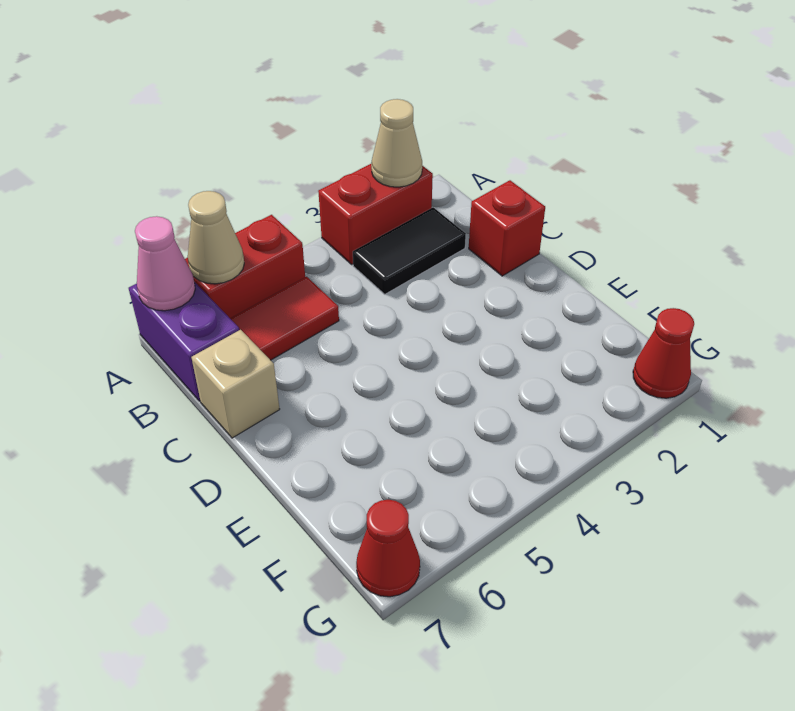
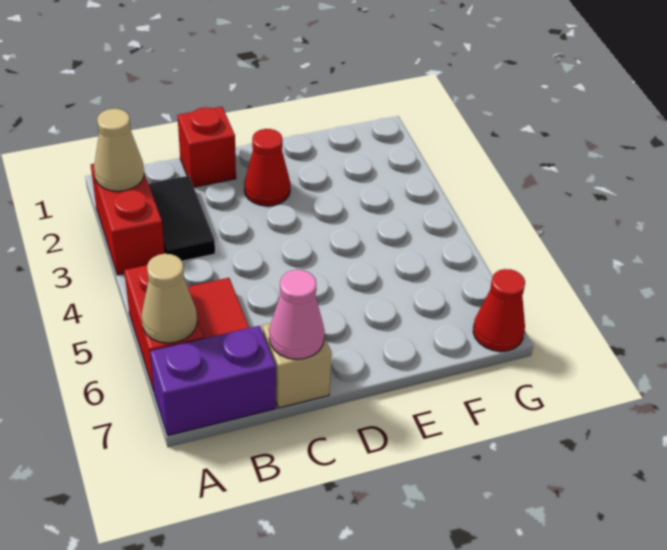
pink 1x1 cone [135,216,195,311] -> pink 1x1 cone moved to [269,270,325,359]
red 1x1 cone [633,308,694,398] -> red 1x1 cone moved to [244,129,290,206]

